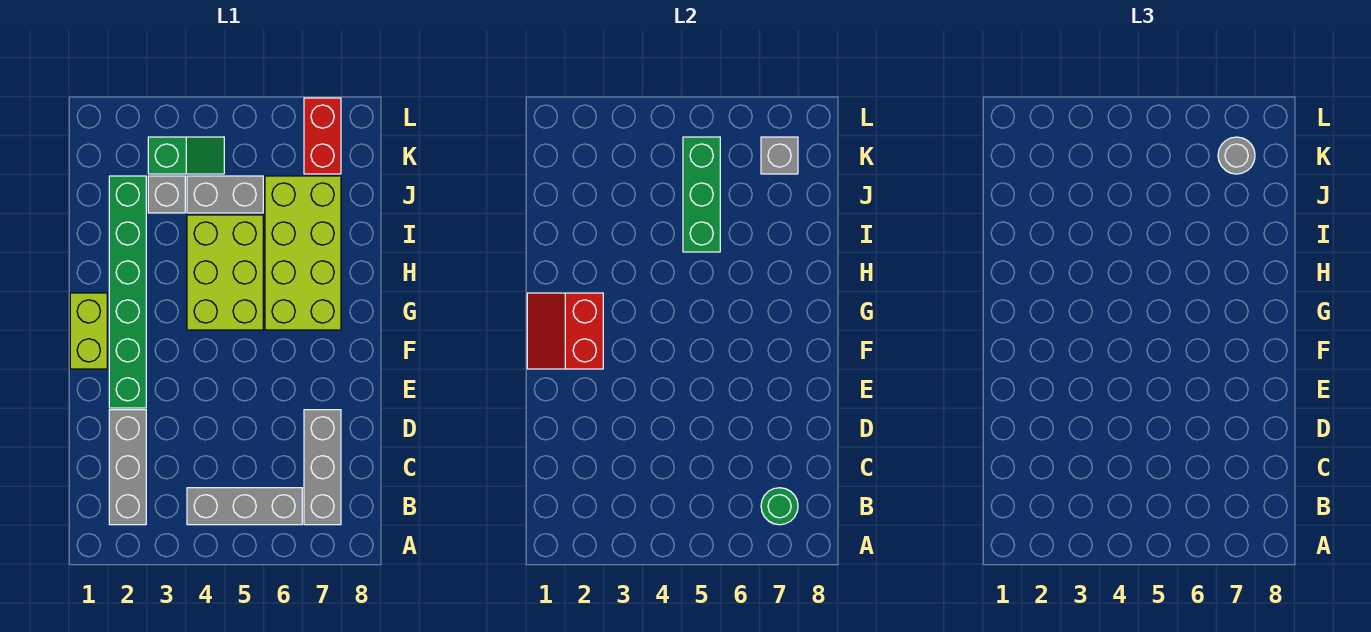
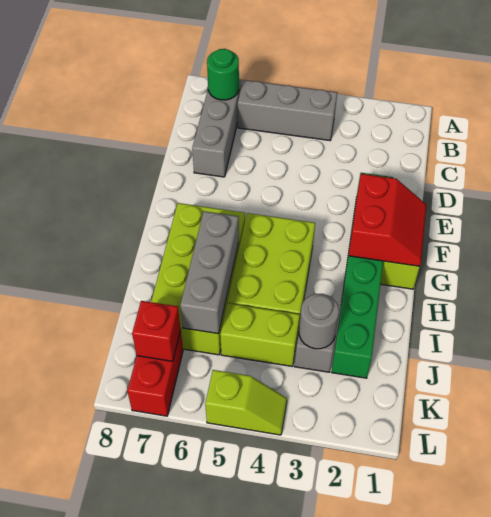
grey 1x3 brick [109,410,146,525] -> grey 1x3 brick moved to [180,211,239,334]
green 1x3 brick [683,137,720,252] -> none
grey 1x2 brick [187,176,263,213] -> lime 1x2 brick [220,303,300,366]
green 1x2 slope [148,137,224,174] -> none
grey 1x1 brick [761,137,798,174] -> red 1x1 brick [132,301,181,361]
grey 1x1 round brick [1218,137,1255,174] -> grey 1x1 round brick moved to [299,294,339,349]
none -> lime 1x2 slope [205,370,287,435]

